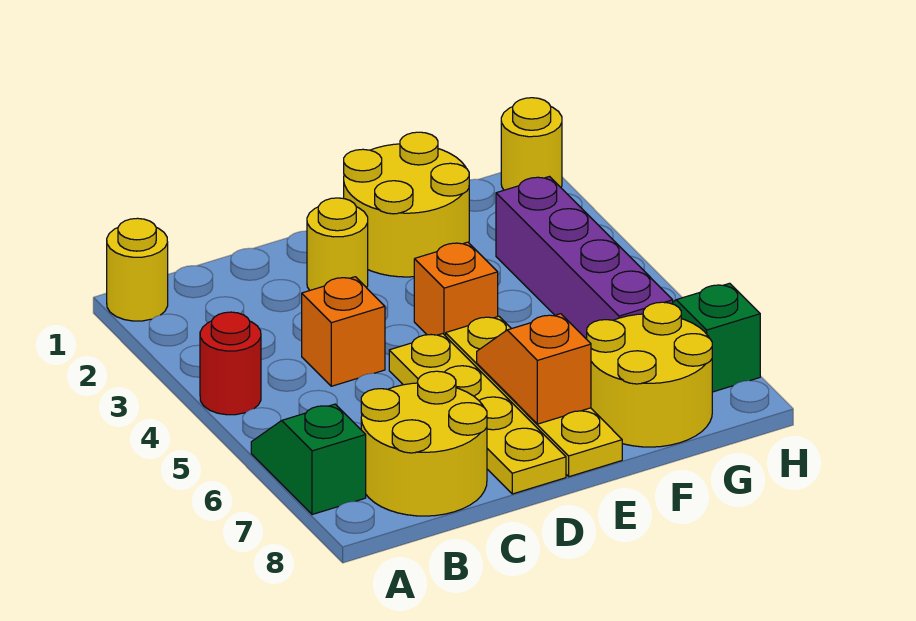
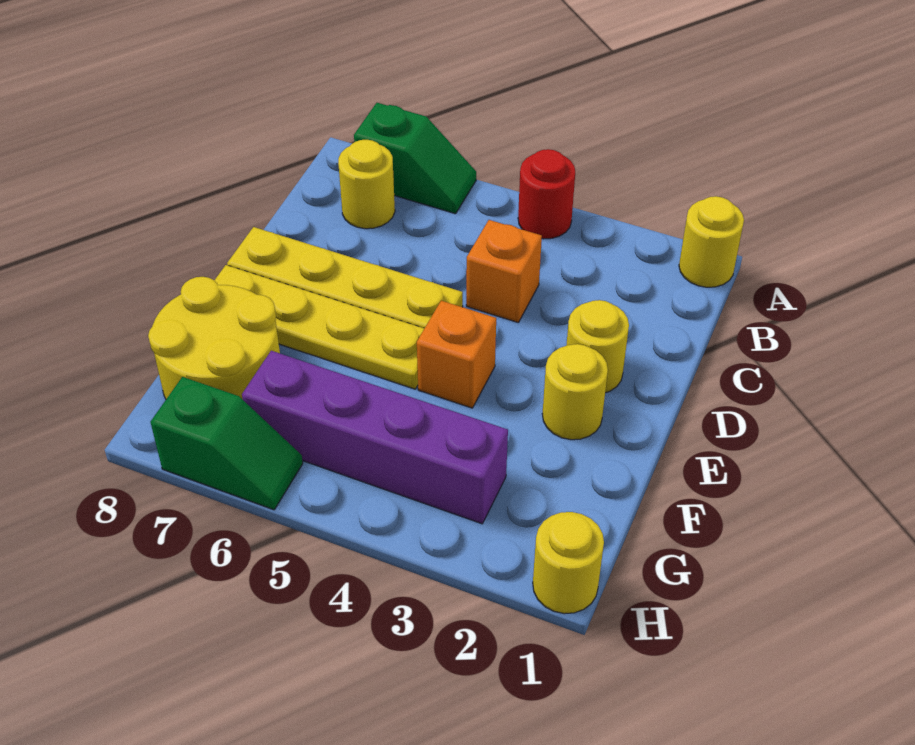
yellow 2x2 round brick [361,371,487,516] -> yellow 1x1 round brick [338,140,395,229]
yellow 2x2 round brick [344,132,469,277] -> yellow 1x1 round brick [542,344,608,440]
orange 1x2 slope [477,314,591,424] -> none

